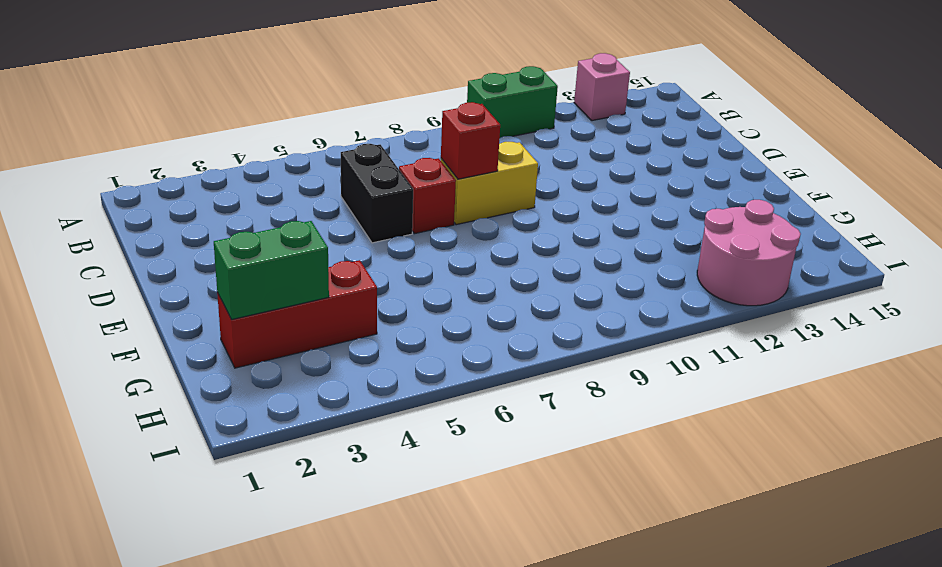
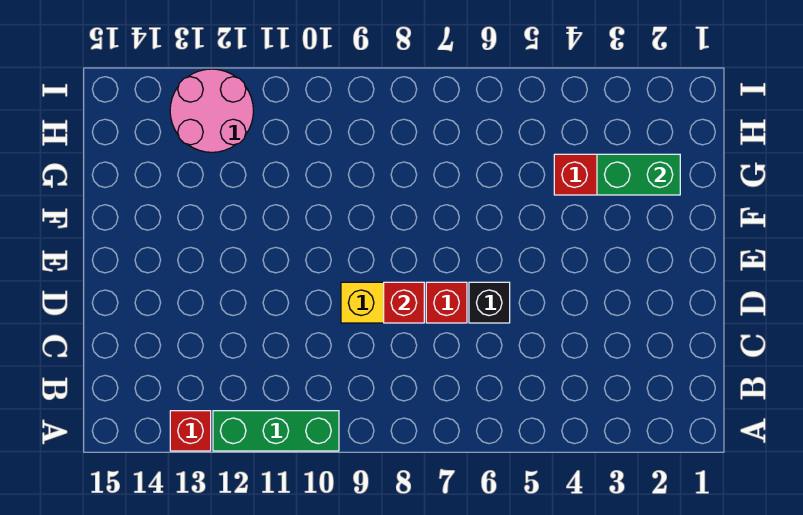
green 1x2 brick [467,66,558,138] -> green 1x3 brick [213,411,339,451]
pink 1x1 brick [574,53,630,121] -> red 1x1 brick [170,411,211,451]
black 1x2 brick [341,144,413,243] -> black 1x1 brick [469,282,510,323]

